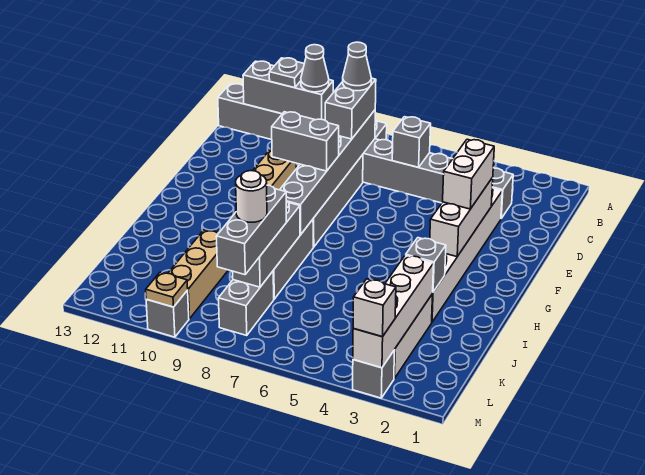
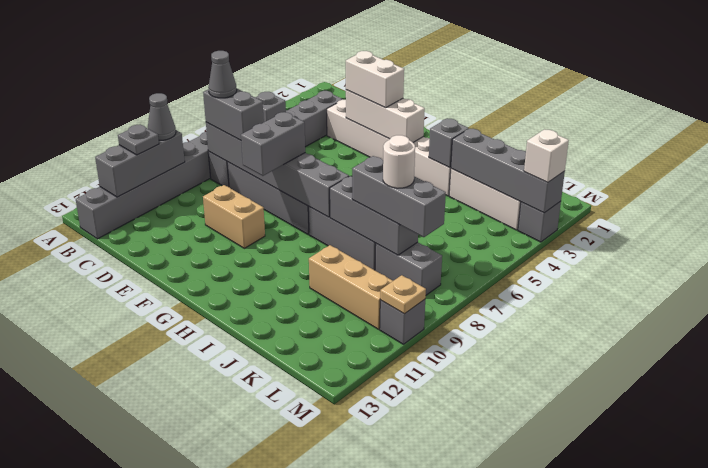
white 1x4 brick [353,255,434,368] -> grey 1x4 brick [451,129,565,213]

